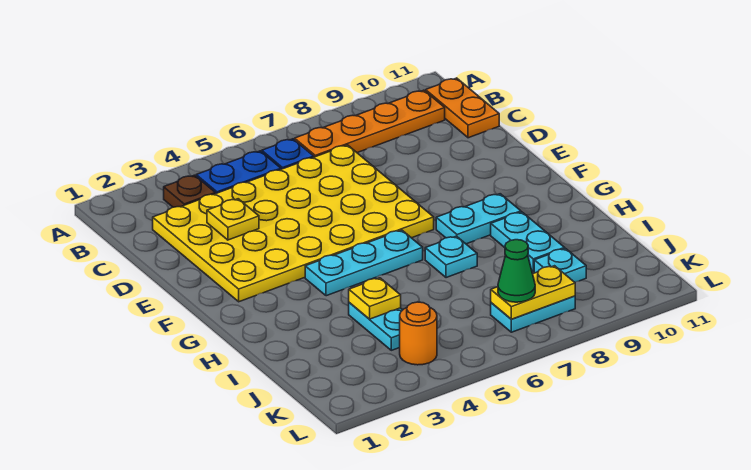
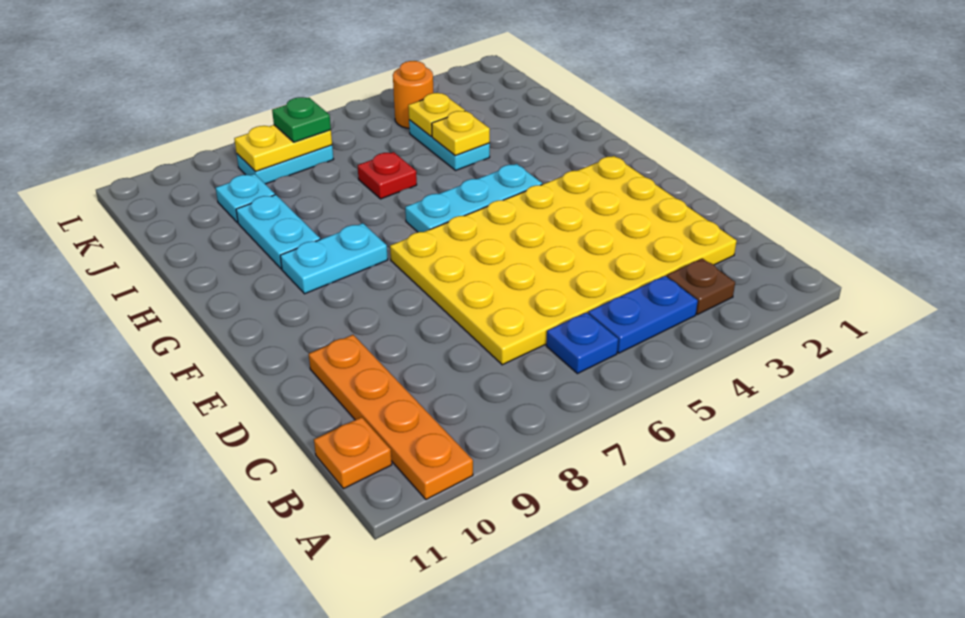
orange 1x4 plate [295,90,445,157] -> orange 1x4 plate turned to [309,335,473,500]
orange 1x2 plate [426,78,499,138] -> orange 1x1 plate [314,417,392,489]
yellow 1x1 plate [207,199,259,240] -> yellow 1x1 plate moved to [408,93,465,137]
cyan 1x1 plate [425,236,477,278] -> none
none -> red 1x1 plate [357,152,417,199]
green 1x1 cone [498,240,535,302] -> green 1x1 plate [272,97,331,142]

